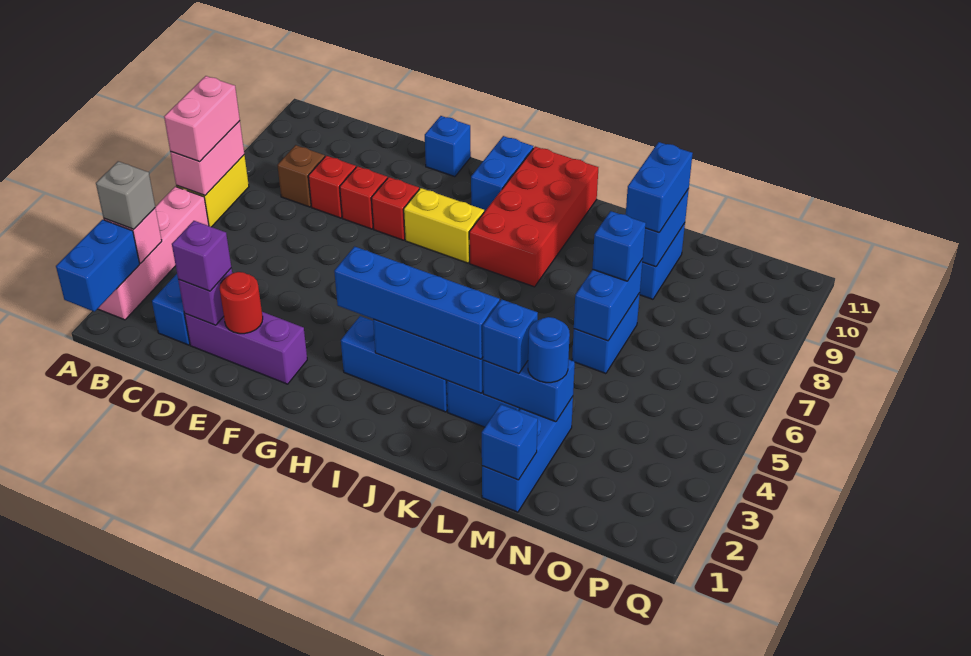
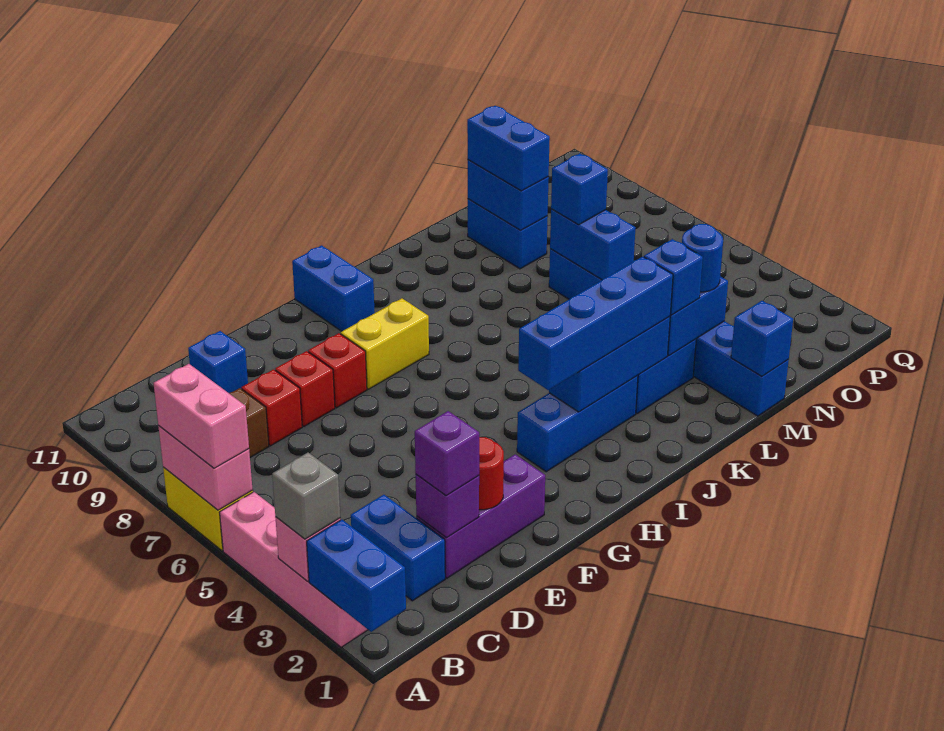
blue 1x1 brick [425,116,471,177] -> blue 1x1 brick moved to [188,331,248,393]
red 2x4 brick [469,147,598,287] -> none

